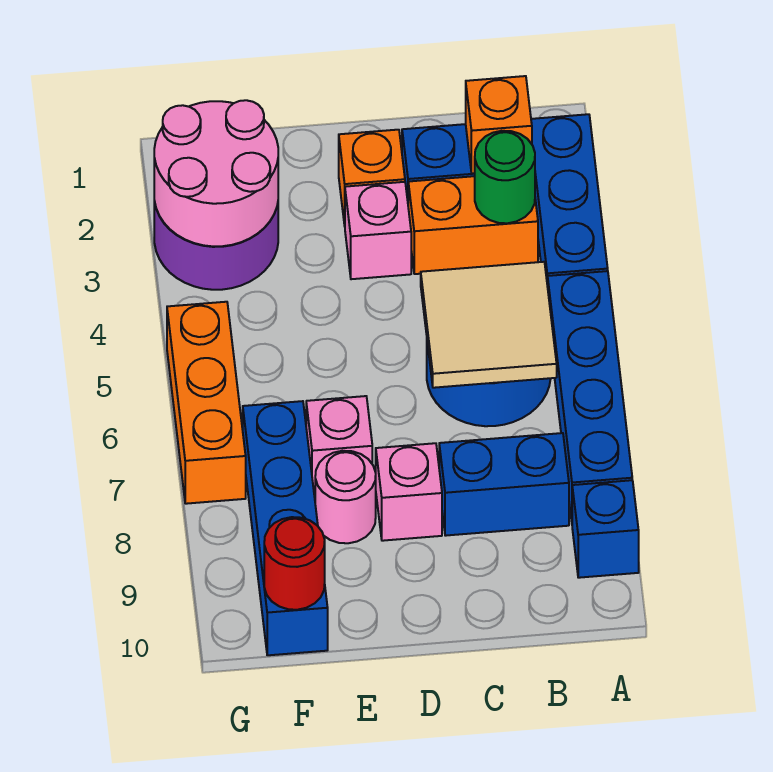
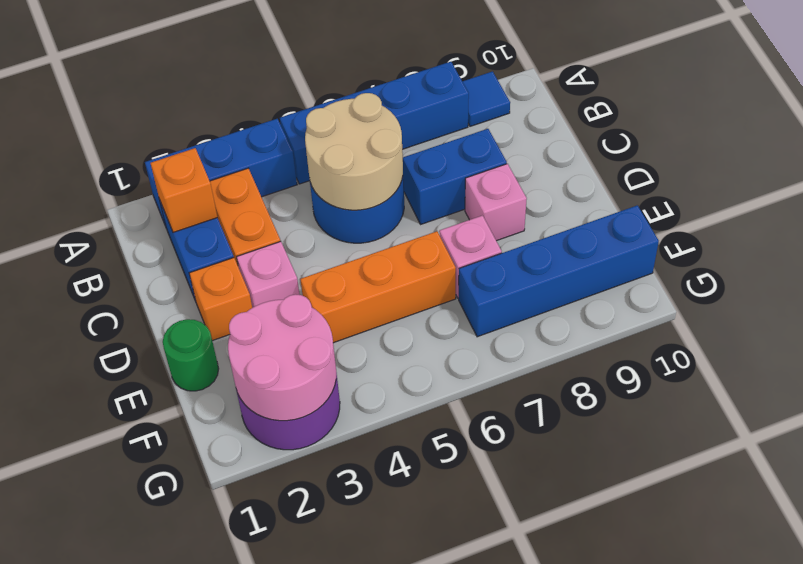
blue 1x1 brick [572,480,639,578] -> blue 1x1 tile [462,71,510,126]
green 1x1 round brick [474,131,535,223] -> green 1x1 round brick moved to [163,319,219,391]
tan 2x2 tile [421,262,557,388] -> tan 2x2 round brick [305,93,403,210]
blue 1x2 brick [439,433,569,536] -> blue 1x2 brick turned to [403,129,507,224]
pink 1x1 round brick [315,451,376,543] -> none
red 1x1 round brick [264,517,325,610] -> none
orange 1x3 brick [167,302,246,504] -> orange 1x3 brick moved to [300,231,456,343]

